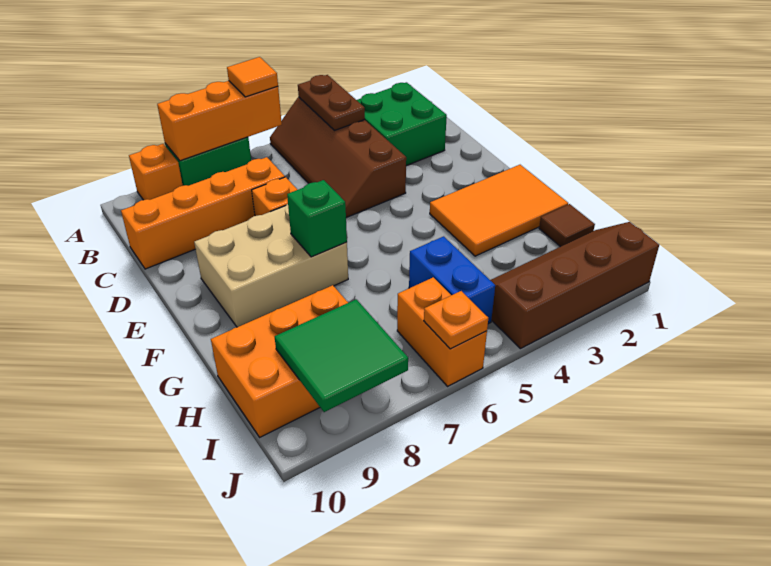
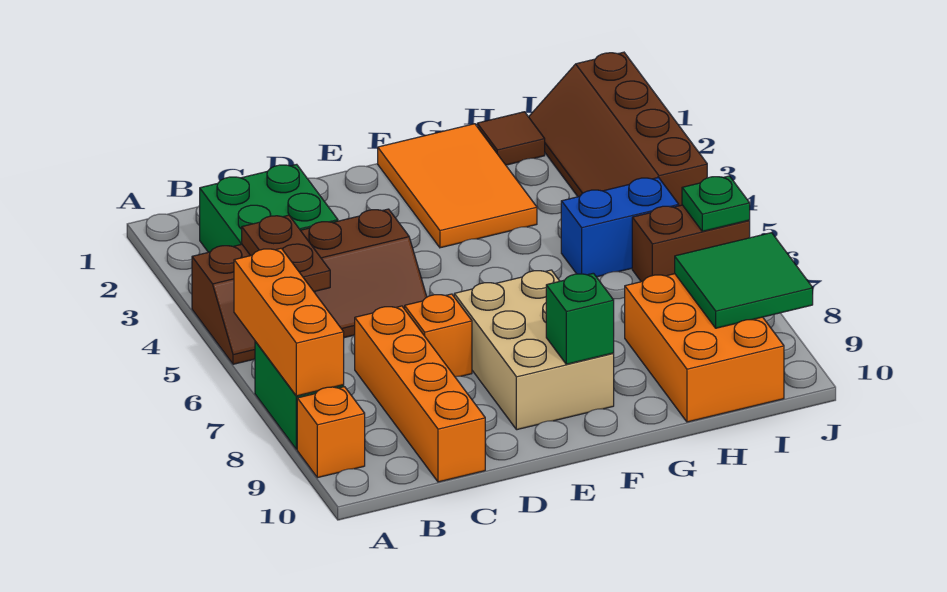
brown 1x2 plate [298,75,365,131] -> brown 1x2 plate turned to [242,215,330,291]
orange 1x1 tile [227,57,278,97] -> none
green 1x1 brick [287,180,347,257] -> green 1x1 brick moved to [546,273,614,364]
orange 1x2 brick [397,277,487,386] -> brown 1x2 brick [632,205,750,282]
orange 1x1 plate [424,291,488,349] -> green 1x1 plate [682,176,750,231]

